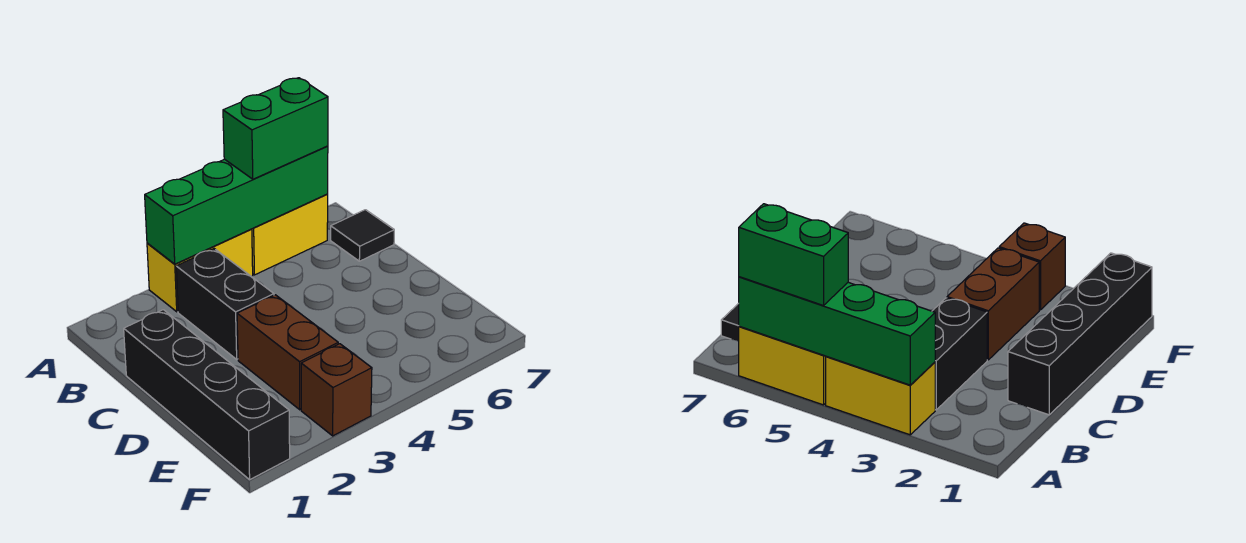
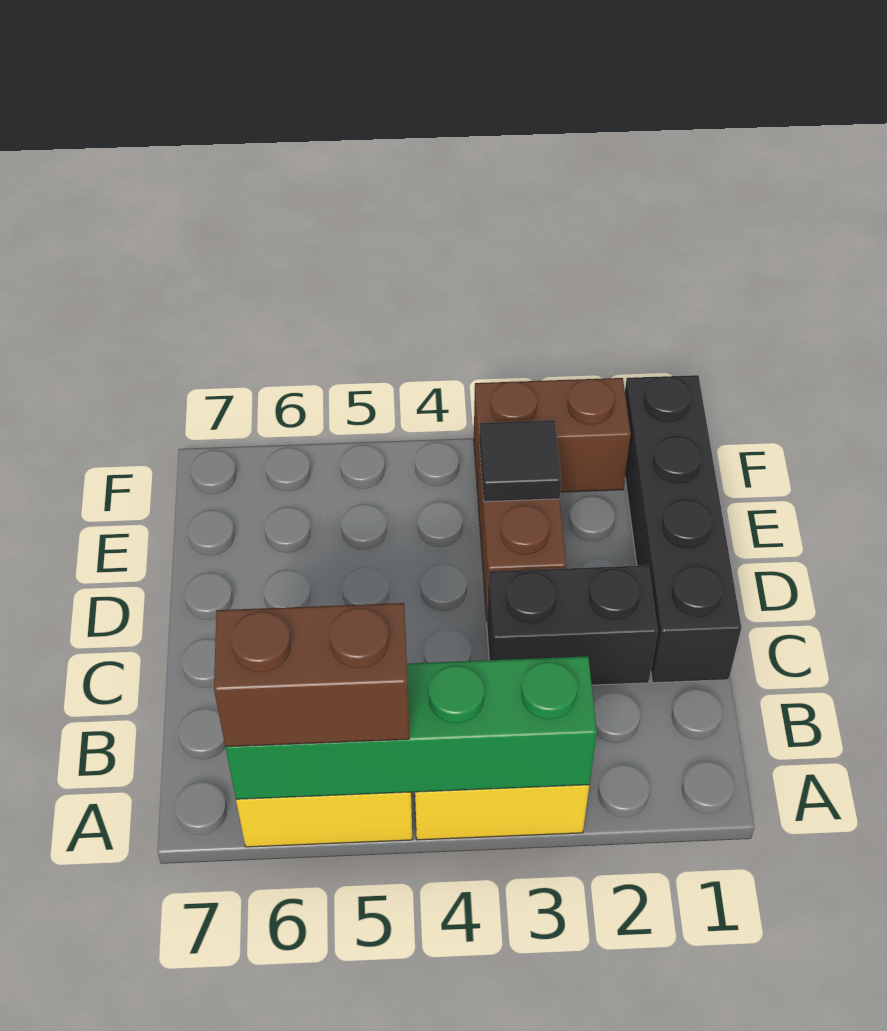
green 1x2 brick [223,78,328,179] -> brown 1x2 brick [214,603,409,747]
black 1x2 brick [176,249,274,359] -> black 1x2 brick turned to [487,565,658,685]
black 1x1 tile [331,210,394,261] -> black 1x1 tile moved to [479,420,561,502]
brown 1x1 brick [301,344,372,436] -> brown 1x2 brick [474,378,631,493]

